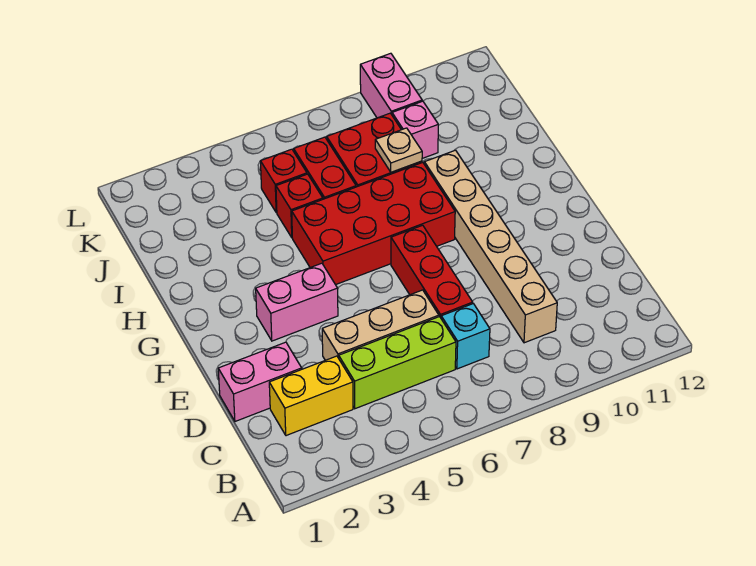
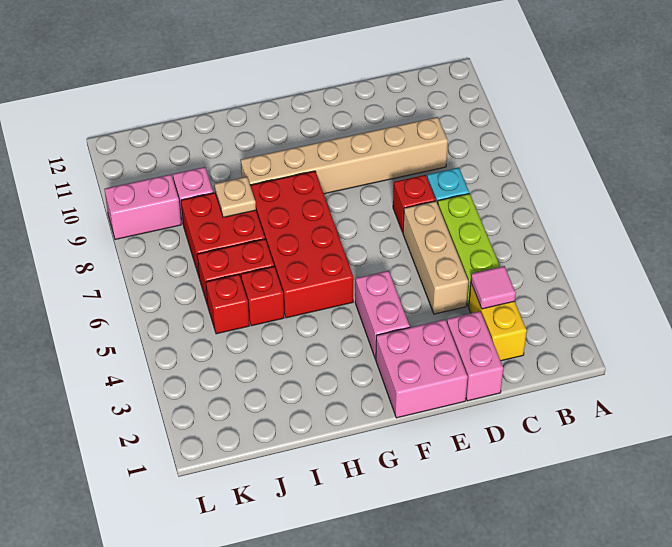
none -> pink 1x1 tile [471,266,516,309]
red 1x3 brick [391,225,473,318] -> red 1x1 brick [393,175,436,232]
none -> pink 2x2 brick [376,319,468,418]

